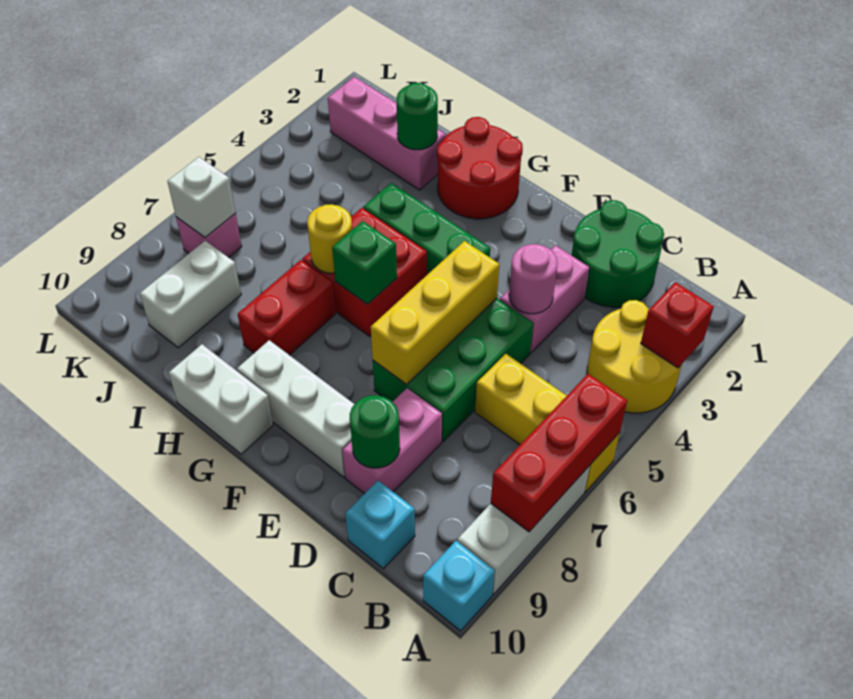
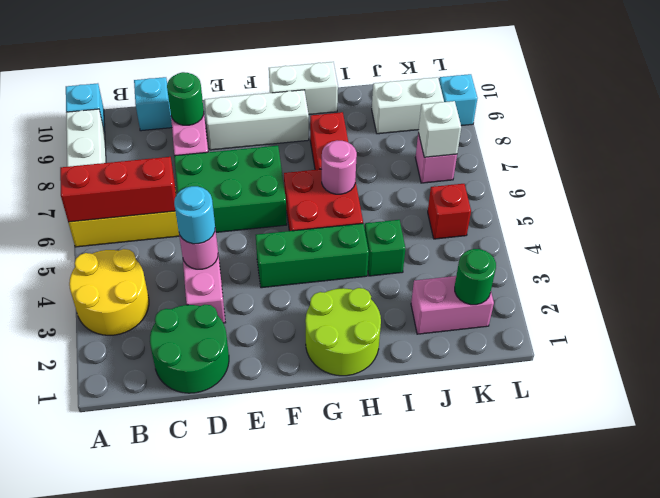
red 1x1 brick [641,282,714,368] -> red 1x1 brick moved to [428,184,471,239]
red 1x3 brick [491,374,627,532] -> red 1x3 brick turned to [60,157,176,222]
none -> cyan 1x1 round brick [174,186,215,244]
green 2x3 brick [373,299,533,441] -> green 2x3 brick turned to [174,146,287,232]
yellow 1x3 brick [371,241,499,385] -> none
red 2x2 round brick [437,117,523,219] -> lime 2x2 round brick [305,288,381,376]
green 1x1 brick [332,221,397,304] -> green 1x1 brick moved to [365,220,405,276]
yellow 1x1 round brick [307,204,352,273] -> pink 1x1 round brick [322,141,357,194]
pink 1x3 brick [328,77,446,190] -> pink 1x2 brick [411,276,494,334]
green 1x1 round brick [397,83,438,150] -> green 1x1 round brick moved to [455,249,496,305]
white 1x2 brick [140,241,241,348] -> white 1x2 brick turned to [372,77,444,134]
none -> cyan 1x1 brick [439,74,477,126]

